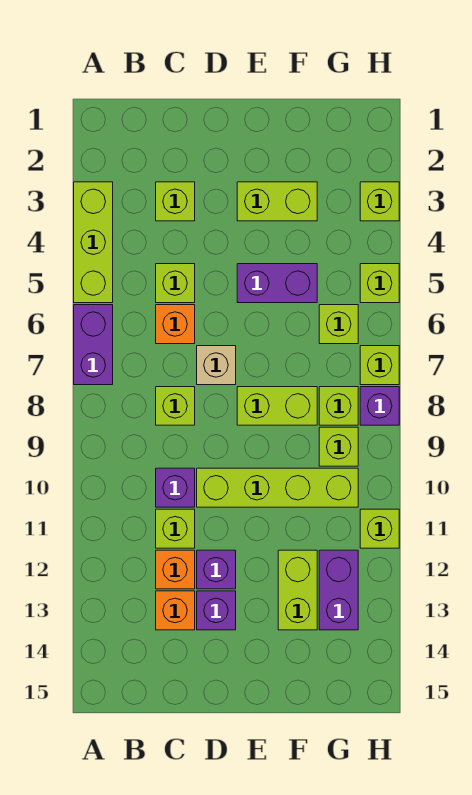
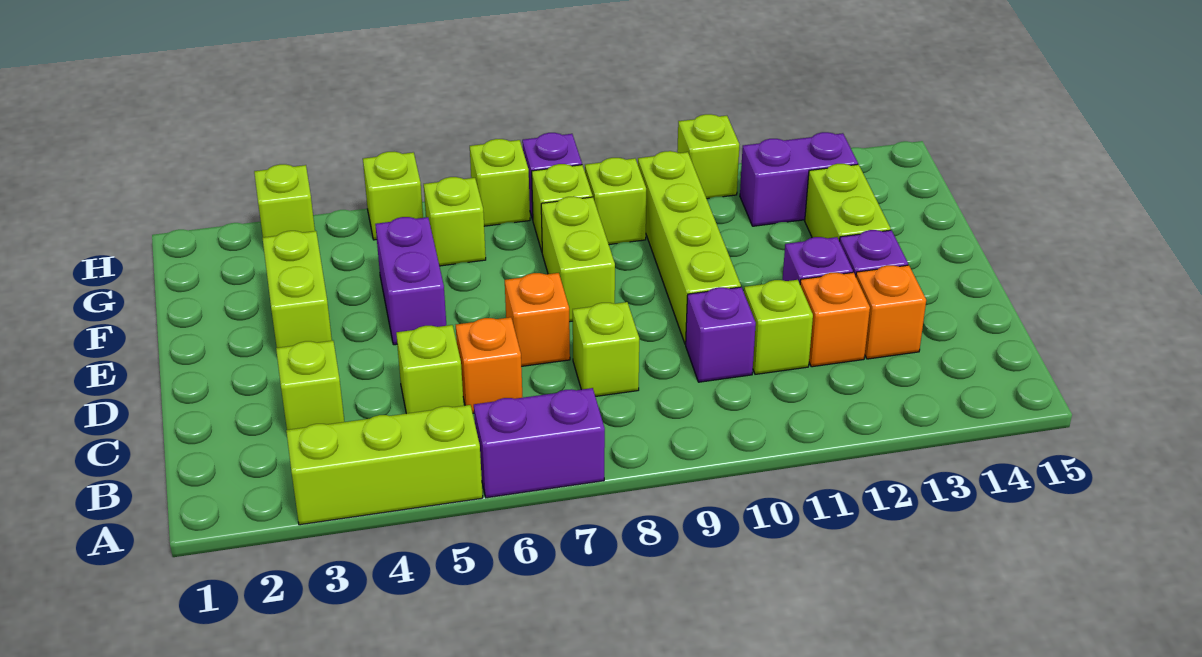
tan 1x1 brick [197,346,236,385] -> orange 1x1 brick [505,273,570,366]
lime 1x2 brick [278,550,317,630] -> lime 1x2 brick turned to [805,164,891,241]

